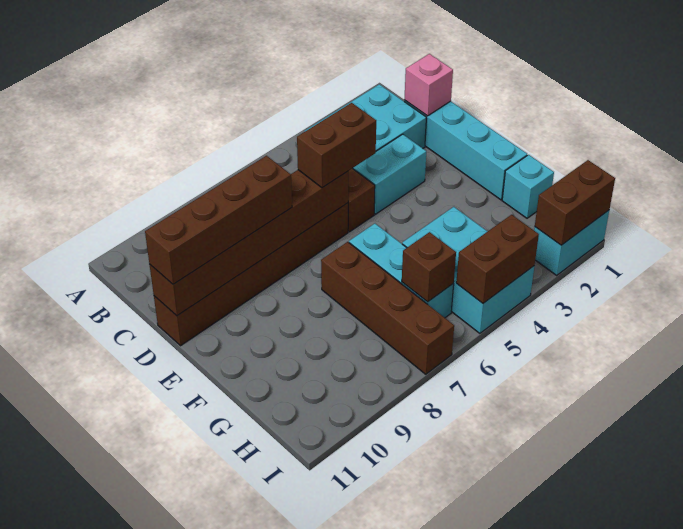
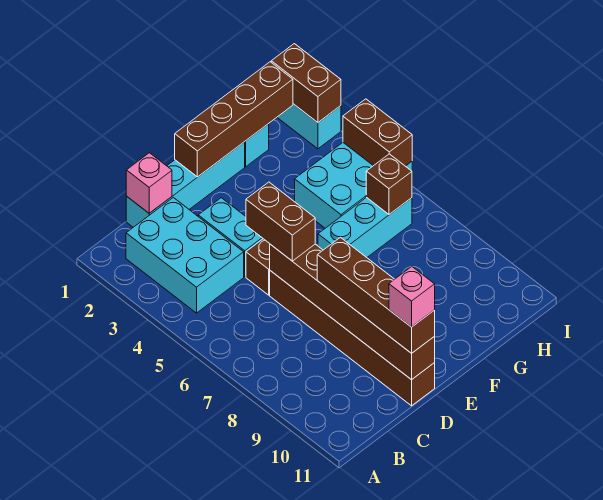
none -> pink 1x1 brick [389,267,435,327]
brown 1x4 brick [321,242,454,374] -> brown 1x4 brick moved to [175,62,293,177]

